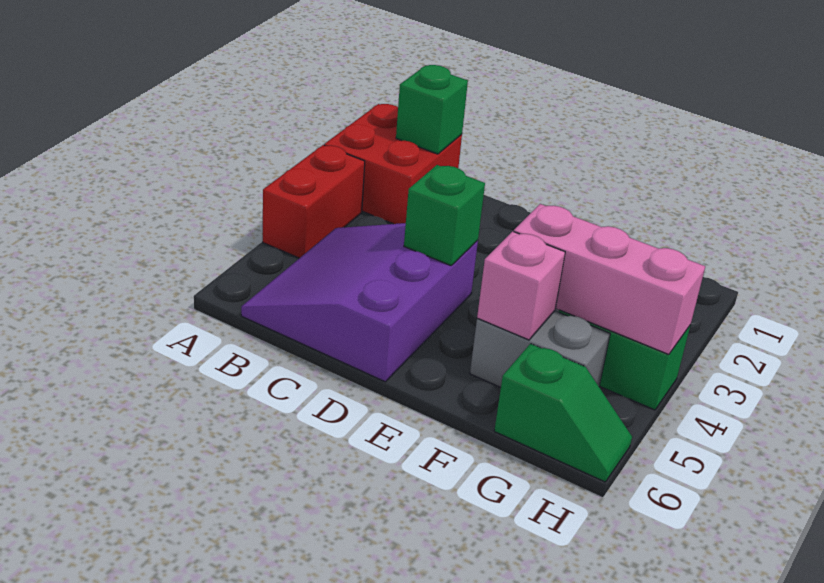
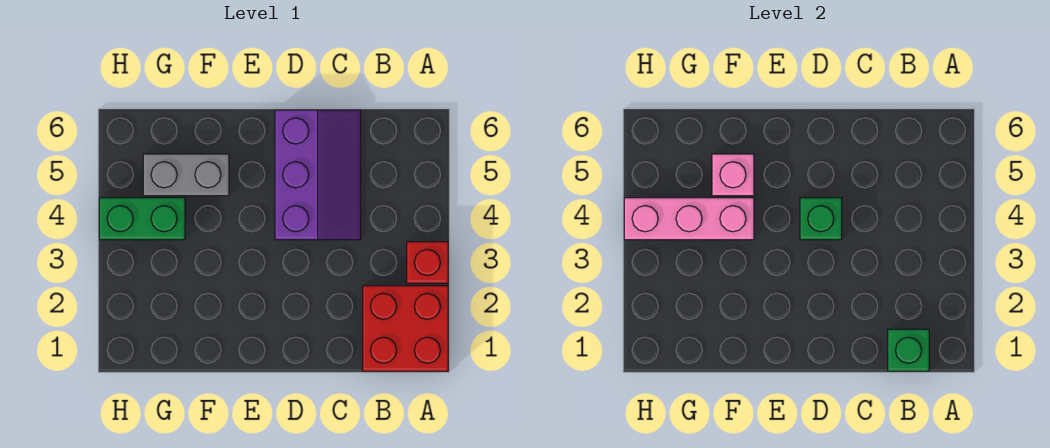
red 1x2 brick [263,145,365,258] -> red 1x1 brick [407,242,448,283]
purple 3x3 slope [241,223,478,382] -> purple 2x3 slope [275,110,361,240]
green 1x2 slope [494,344,632,482] -> none

